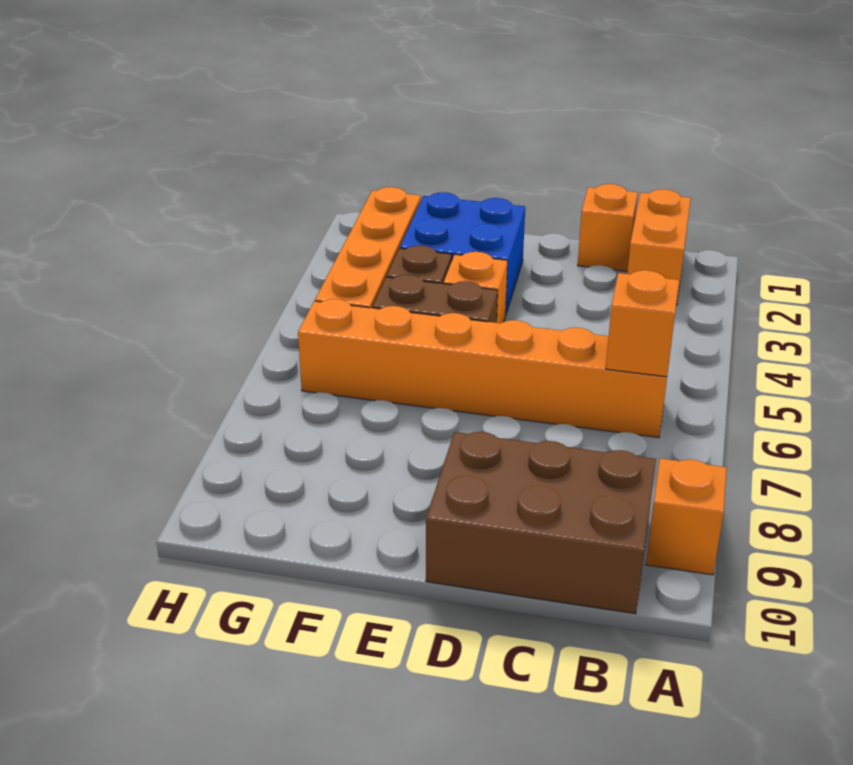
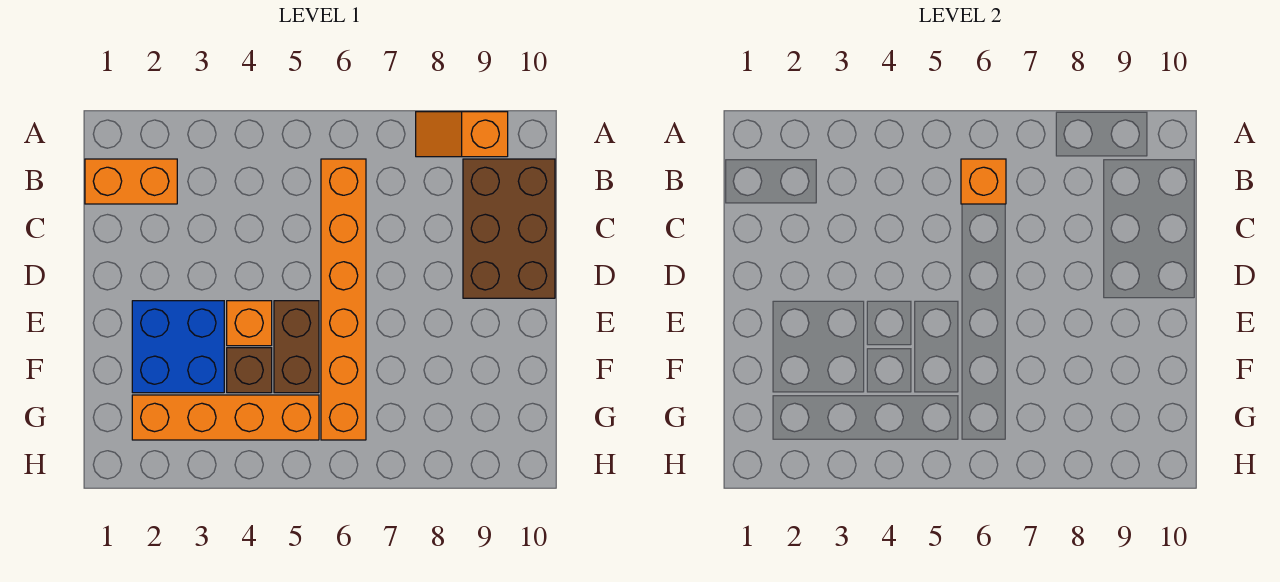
orange 1x1 brick [578,184,638,271] -> none

